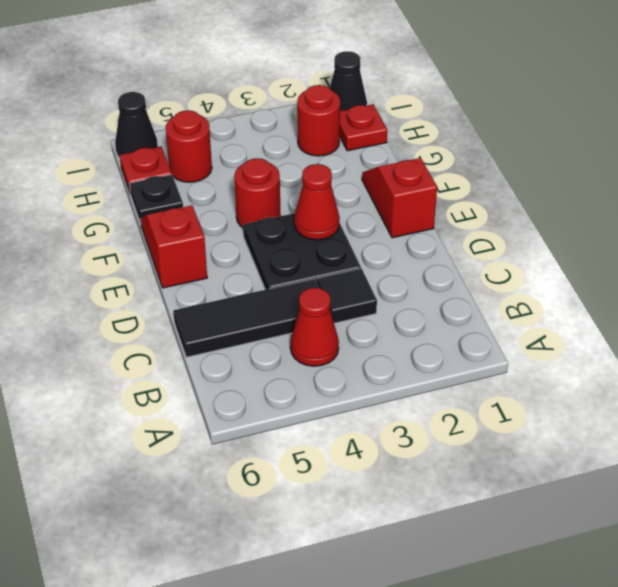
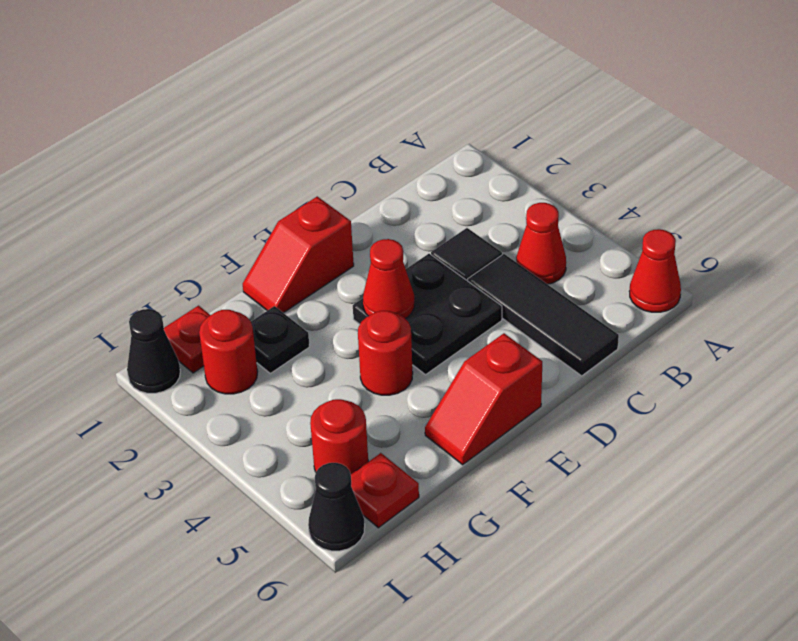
none -> red 1x1 cone [629,229,681,312]
black 1x1 plate [129,175,183,224] -> black 1x1 plate moved to [251,306,310,373]

